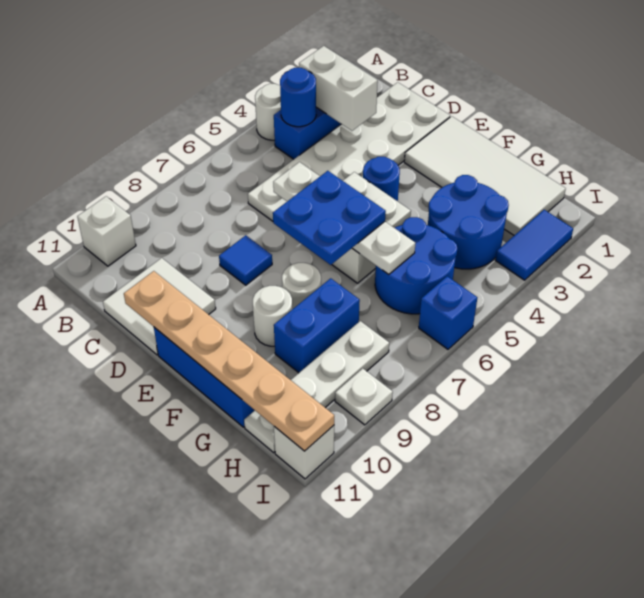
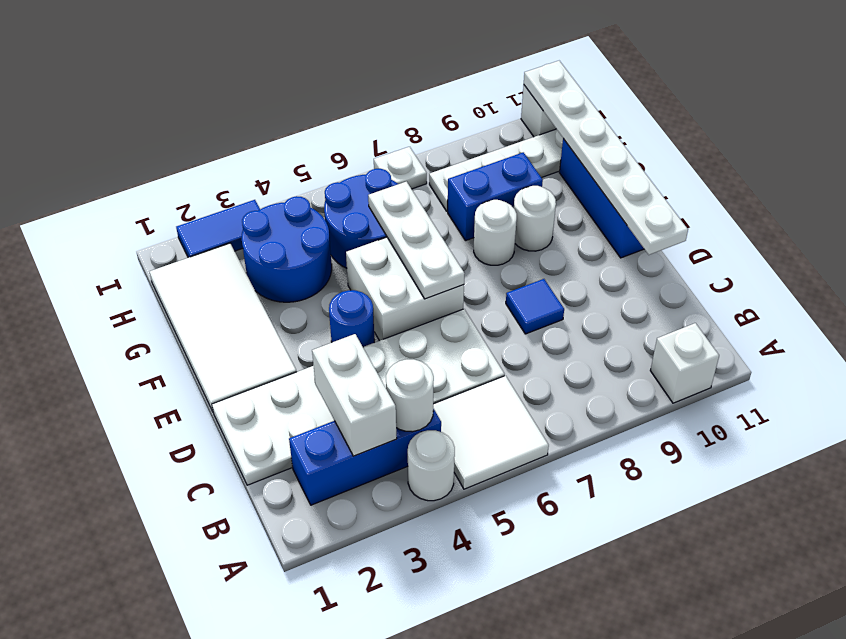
blue 1x1 round brick [280,68,316,127] -> white 1x1 round brick [386,359,434,432]
white 2x2 tile [103,258,216,355] -> white 2x2 tile moved to [433,376,549,489]
white 1x4 plate [273,162,415,274] -> white 1x3 plate [368,182,465,299]
tan 1x6 plate [124,271,334,451] -> white 1x6 plate [524,61,688,255]
blue 2x2 plate [273,171,386,265] -> none
blue 1x1 brick [419,276,477,349] -> none
white 1x1 plate [335,368,393,425] -> white 1x1 plate moved to [374,147,427,189]

